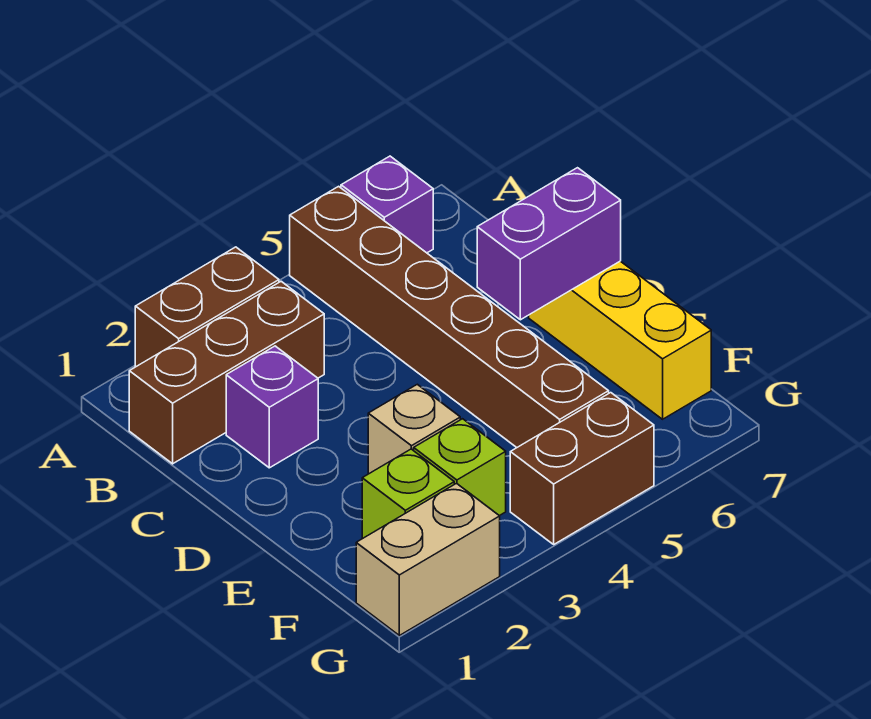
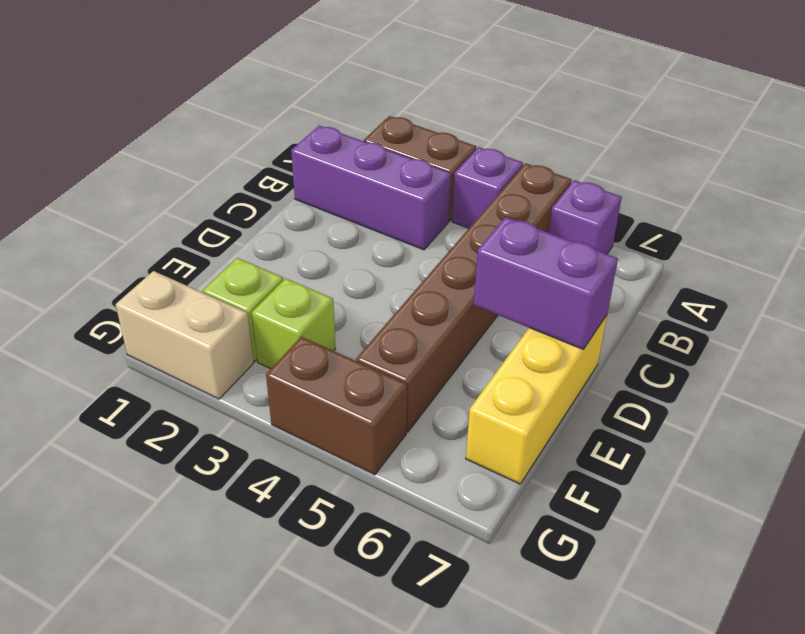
brown 1x3 brick [129,281,324,464] -> purple 1x3 brick [291,126,451,250]
purple 1x1 brick [226,346,318,468] -> purple 1x1 brick moved to [452,147,523,228]
tan 1x1 brick [368,384,460,474] -> none

